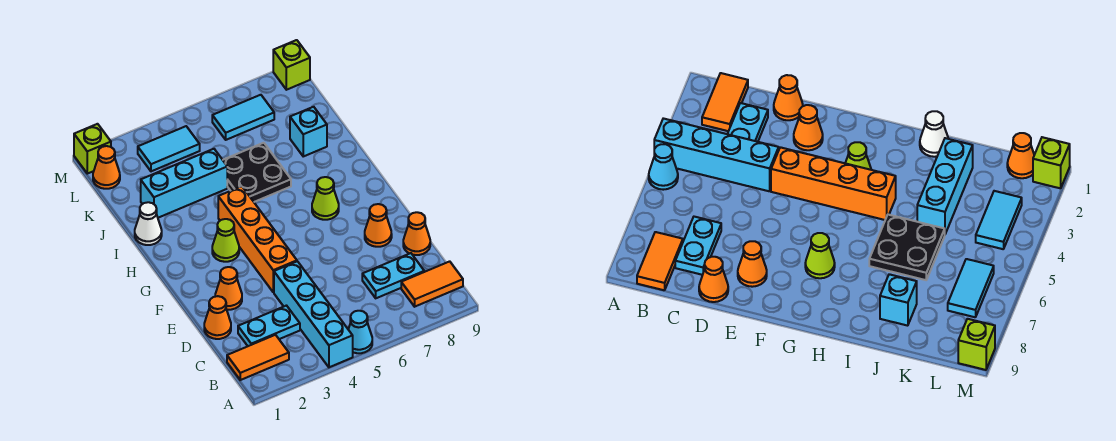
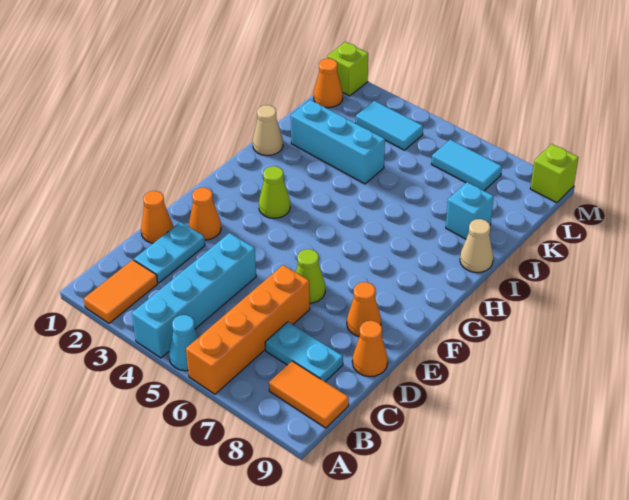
orange 1x2 tile [227,335,289,380] -> orange 1x2 tile turned to [84,260,158,323]
cyan 1x2 plate [238,306,300,346] -> cyan 1x2 plate turned to [134,222,205,283]
orange 1x4 brick [218,186,297,292] -> orange 1x4 brick moved to [186,265,310,394]
lime 1x1 cone [312,177,339,220] -> lime 1x1 cone moved to [296,249,325,303]
white 1x1 cone [135,202,162,245] -> tan 1x1 cone [253,105,283,156]
black 2x2 plate [223,143,291,202] -> none
none -> tan 1x1 cone [460,219,493,273]

